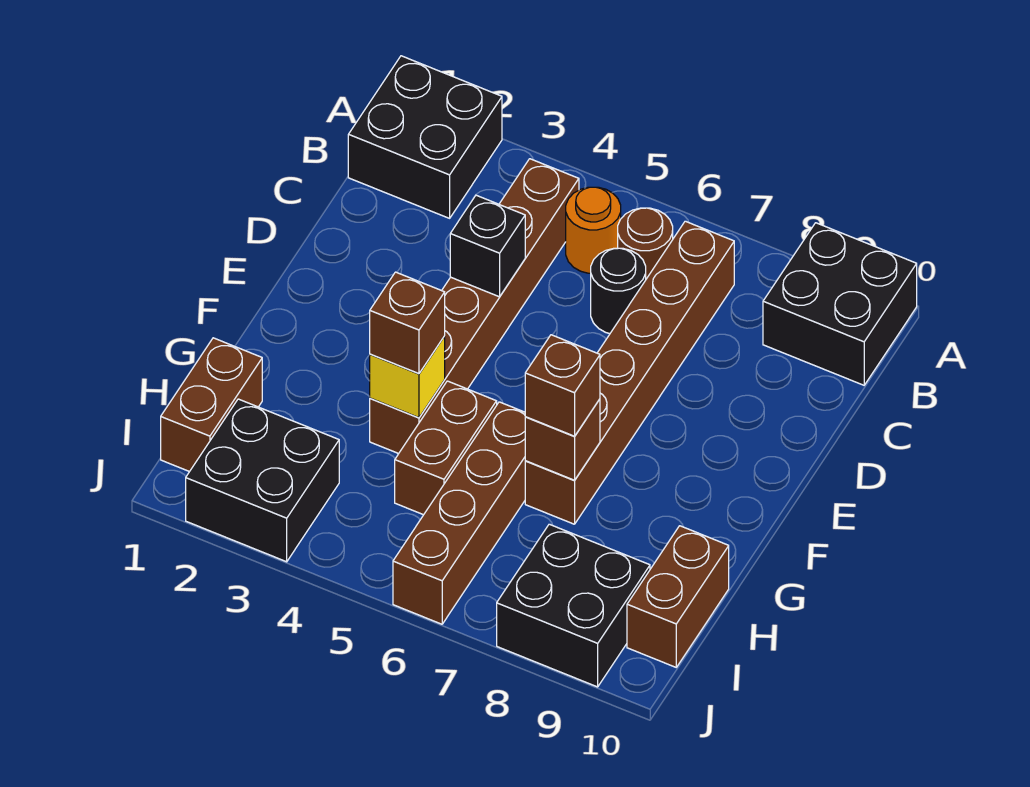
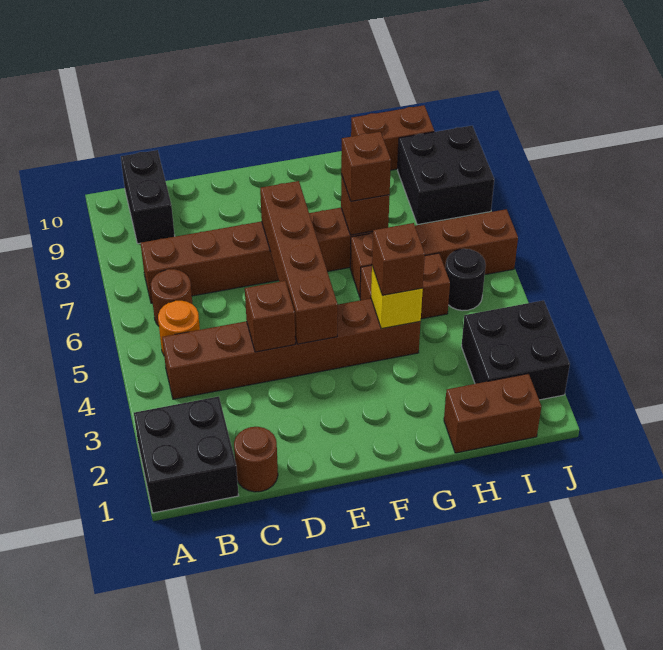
black 2x2 brick [763,223,917,385] -> black 1x2 brick [121,150,175,244]
none -> brown 1x1 round brick [234,427,278,492]
black 1x1 round brick [591,248,646,334] -> black 1x1 round brick moved to [445,249,486,311]
black 1x1 brick [450,195,525,297] -> brown 1x1 brick [245,281,295,352]
none -> brown 1x4 brick [260,181,338,344]

